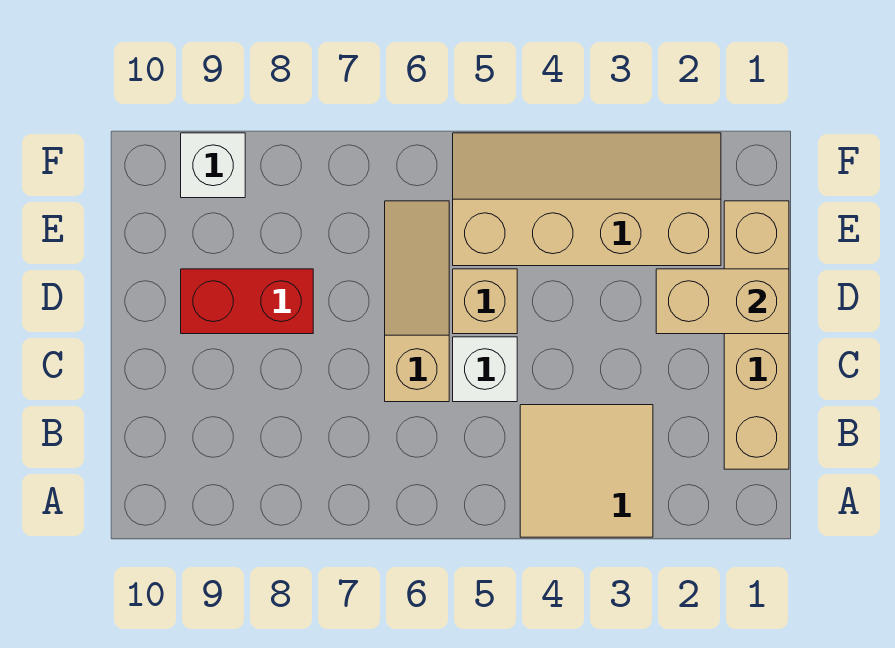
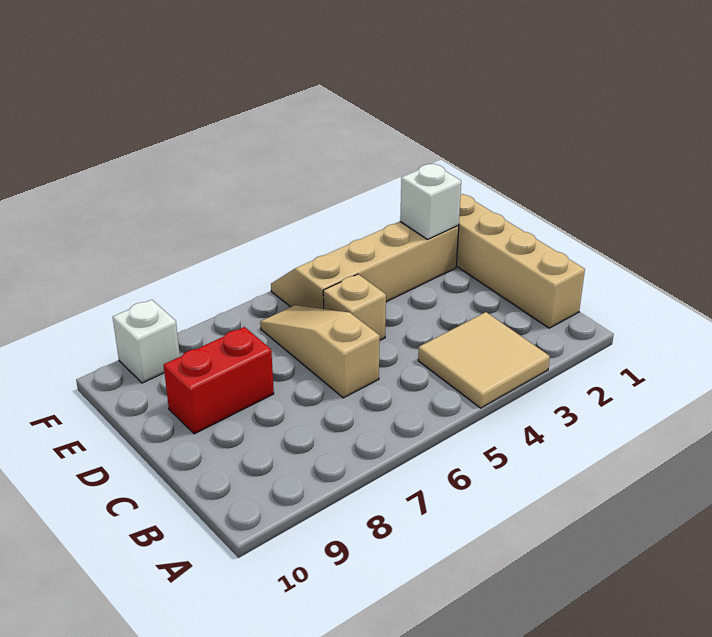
white 1x1 brick [453,337,517,402] -> white 1x1 brick moved to [400,164,461,239]
tan 1x2 brick [656,269,789,334] -> none

